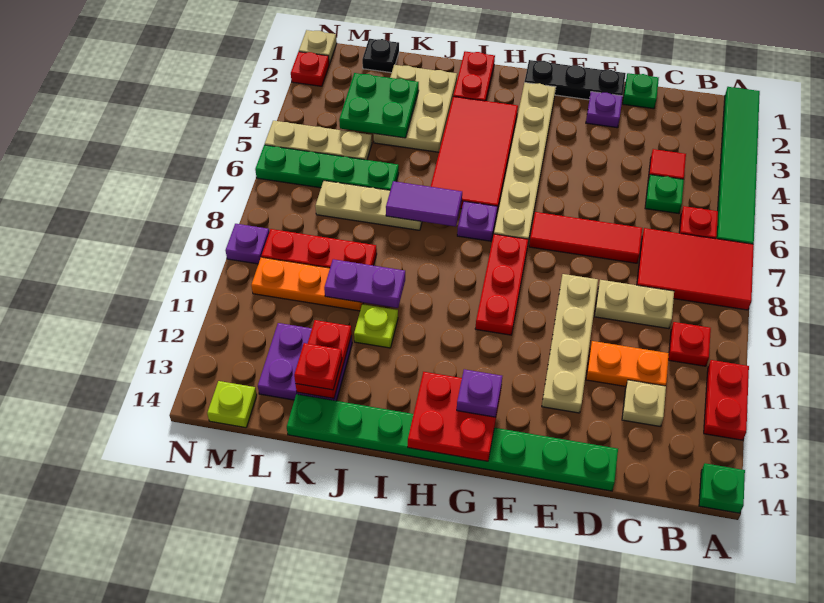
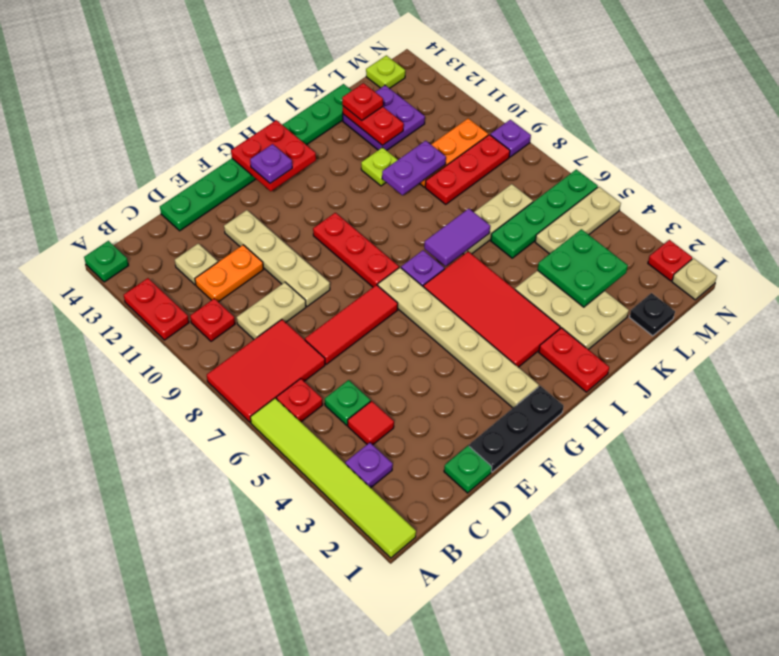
green 1x6 tile [716,87,760,244] -> lime 1x6 tile [250,398,416,558]
purple 1x1 plate [586,92,623,128] -> purple 1x1 plate moved to [345,443,393,488]

